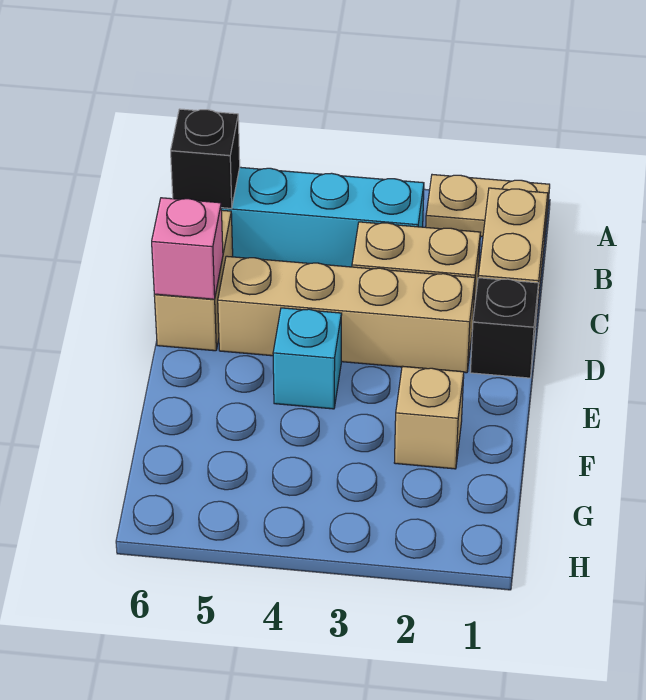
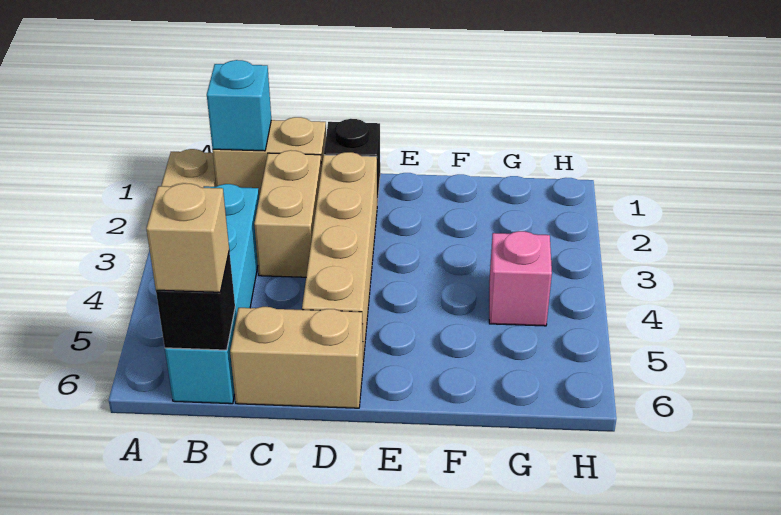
pink 1x1 brick [152,198,223,299] -> pink 1x1 brick moved to [489,231,552,326]
cyan 1x1 brick [273,308,342,409] -> cyan 1x1 brick moved to [207,60,271,151]
tan 1x1 brick [394,366,464,469] -> tan 1x1 brick moved to [146,183,229,292]

